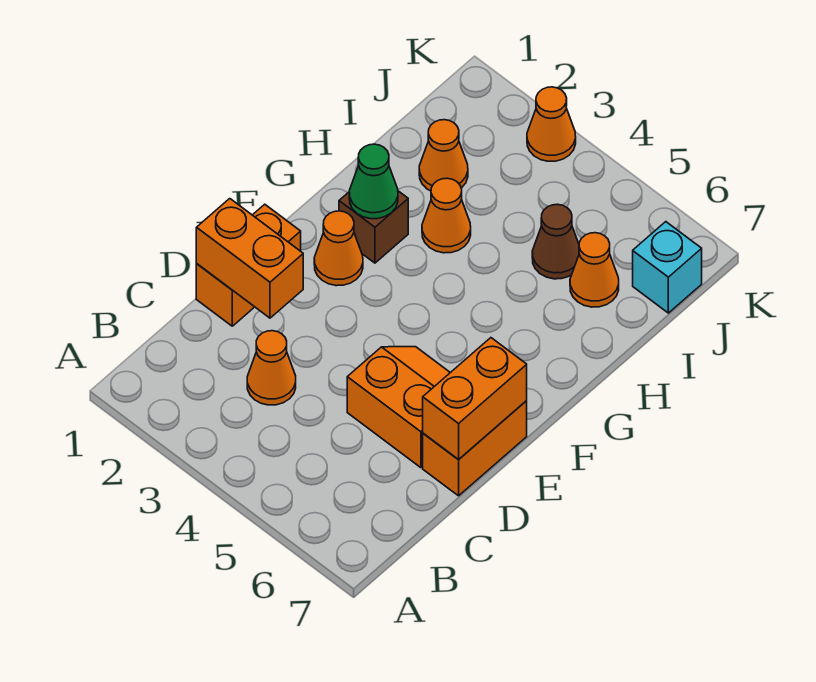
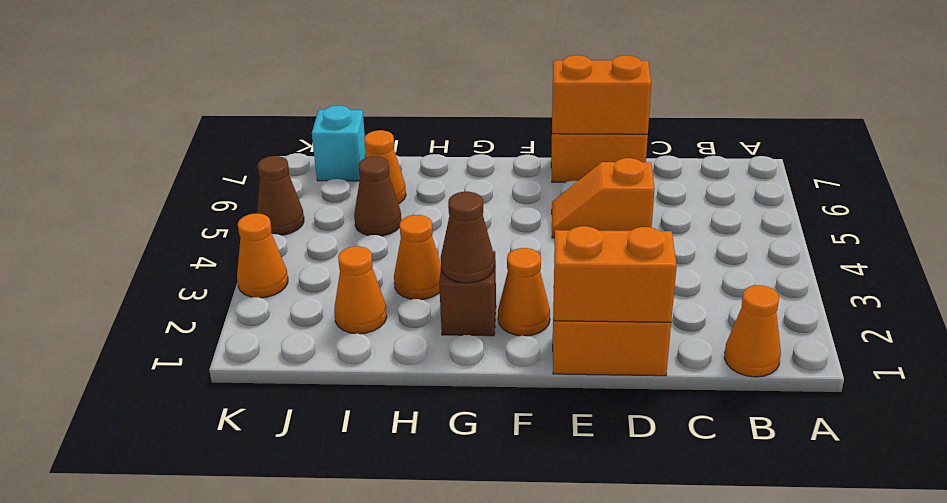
orange 1x1 cone [247,331,296,405] -> orange 1x1 cone moved to [724,285,781,377]
orange 1x2 brick [196,199,303,318] -> orange 1x2 brick turned to [554,226,677,322]
orange 2x2 slope [347,347,450,468] -> orange 1x2 slope [552,158,655,238]
green 1x1 cone [349,144,398,219] -> brown 1x1 cone [441,192,495,283]
none -> brown 1x1 cone [257,156,304,235]

